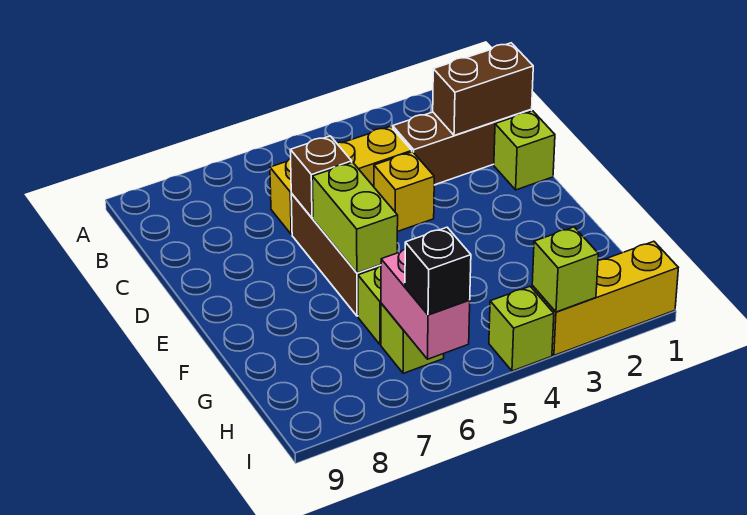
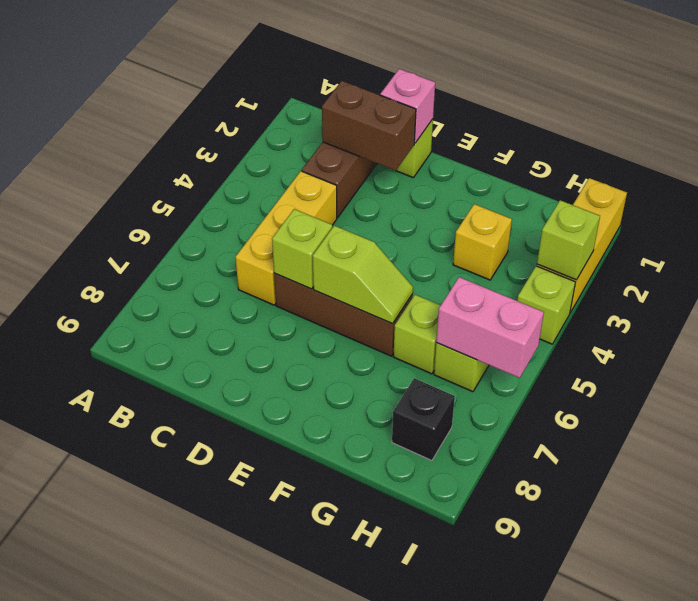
brown 1x2 brick [433,43,533,136] -> brown 1x2 brick turned to [322,81,416,171]
none -> pink 1x1 brick [380,69,435,143]
yellow 1x1 brick [374,152,434,232] -> yellow 1x1 brick moved to [453,204,512,280]
brown 1x1 brick [290,136,352,218] -> lime 1x1 brick [272,209,332,289]
lime 1x2 brick [312,162,398,273] -> lime 1x2 slope [313,226,413,323]
black 1x1 brick [405,227,471,315] -> black 1x1 brick moved to [392,378,455,461]

